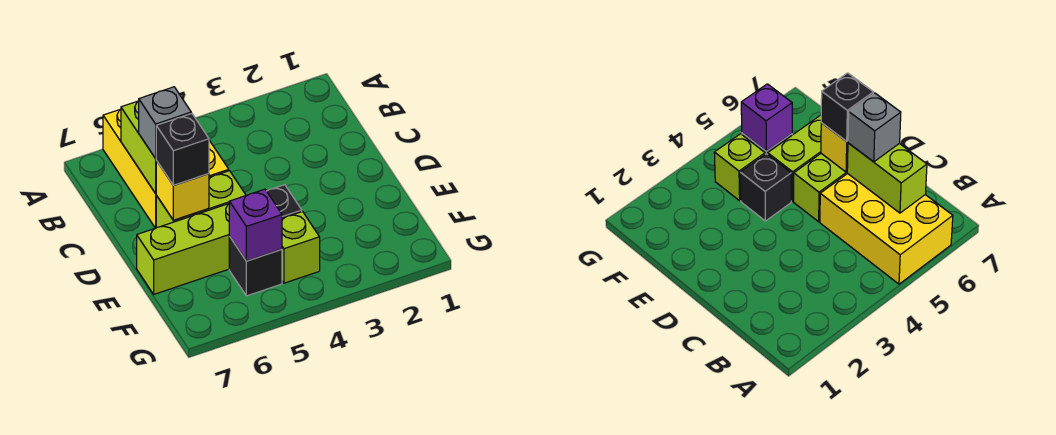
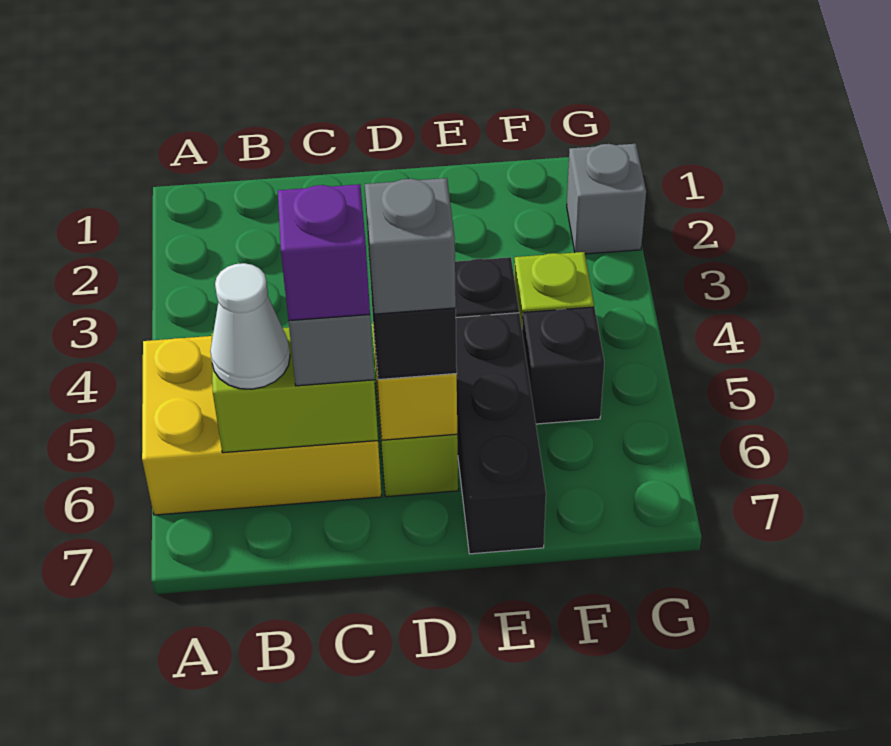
none -> white 1x1 cone [210,263,290,389]
none -> grey 1x1 brick [365,178,456,314]
lime 1x3 brick [137,204,229,294] -> black 1x3 brick [456,313,546,554]
purple 1x1 brick [229,189,282,261] -> purple 1x1 brick moved to [278,184,370,321]
none -> grey 1x1 brick [567,144,646,254]

